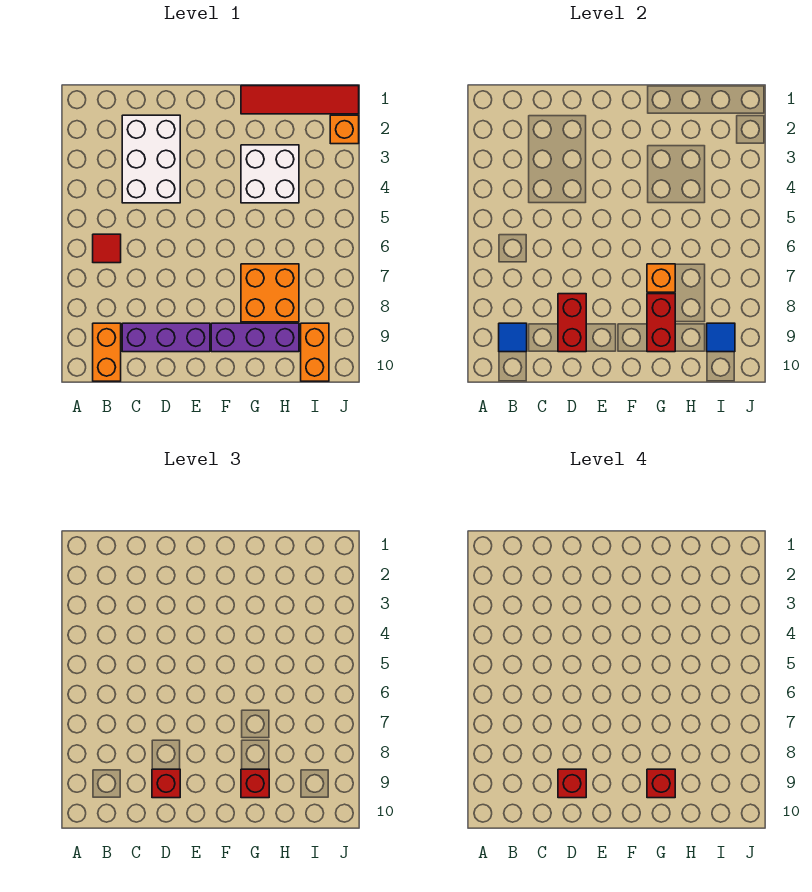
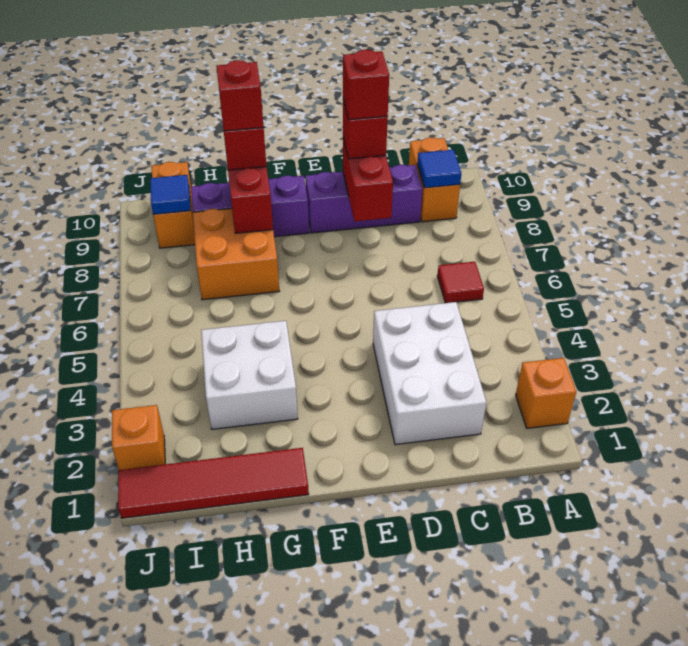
orange 1x1 brick [647,264,675,292] -> orange 1x1 brick moved to [516,358,576,428]

